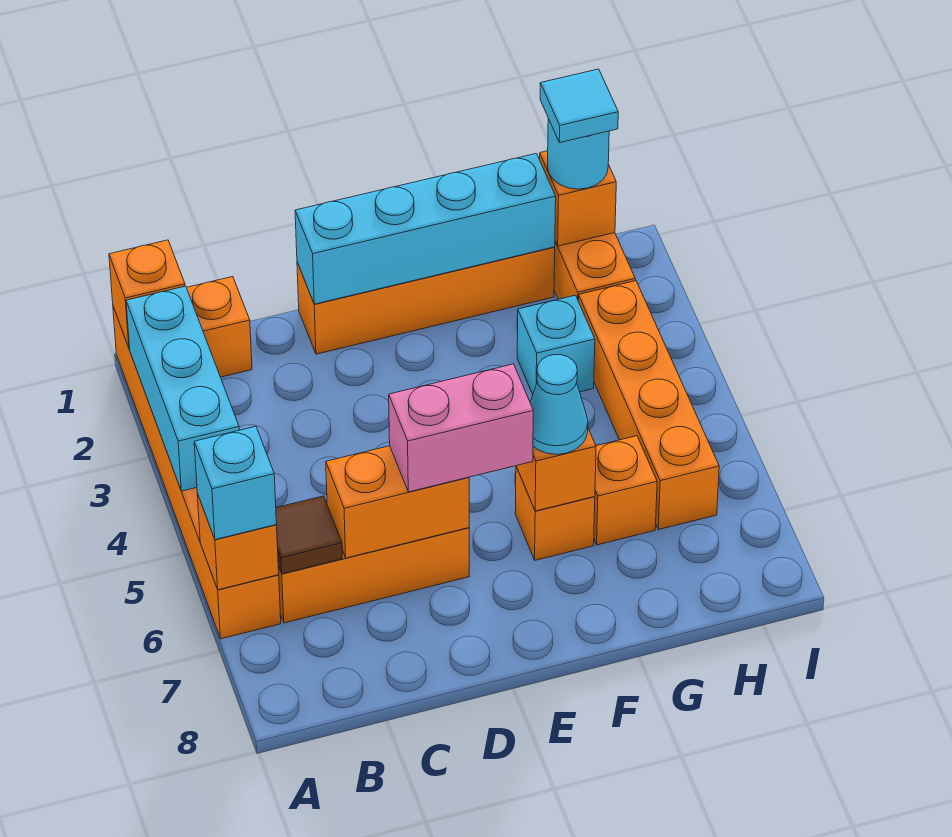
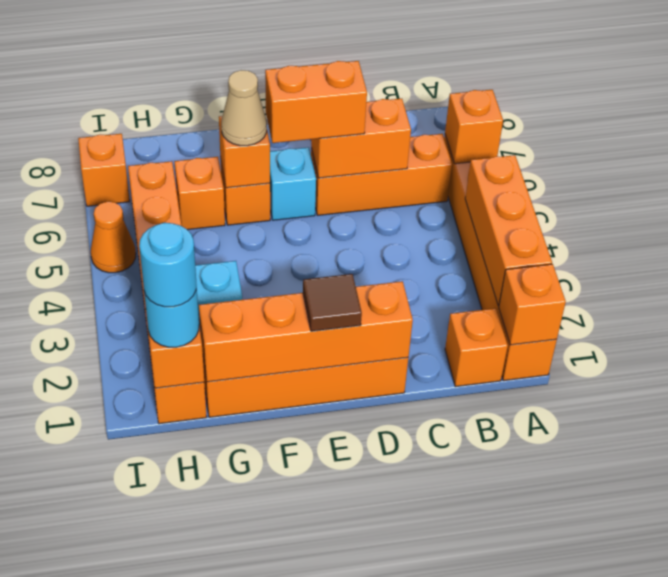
cyan 1x3 brick [126,286,239,491] -> orange 1x3 brick [465,155,552,306]
cyan 1x1 brick [194,426,277,540] -> cyan 1x1 brick moved to [270,147,316,220]
brown 1x1 tile [276,496,343,574] -> brown 1x1 tile moved to [303,274,362,331]
cyan 1x4 brick [295,154,556,304] -> orange 1x4 brick [199,281,413,382]
pink 1x2 brick [389,364,533,492] -> orange 1x2 brick [265,61,367,143]
cyan 1x1 cone [530,355,588,454] -> tan 1x1 cone [221,70,267,146]
cyan 1x1 tile [540,69,618,142] -> cyan 1x1 round brick [139,223,196,307]
none -> orange 1x1 cone [91,202,136,273]
none -> orange 1x1 brick [78,134,130,206]

